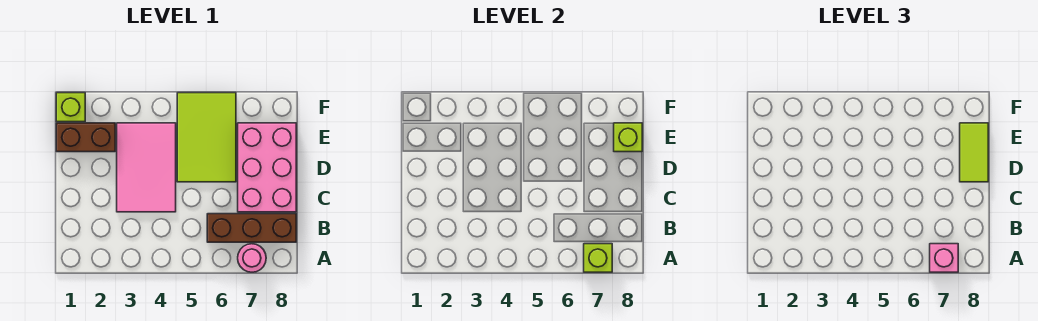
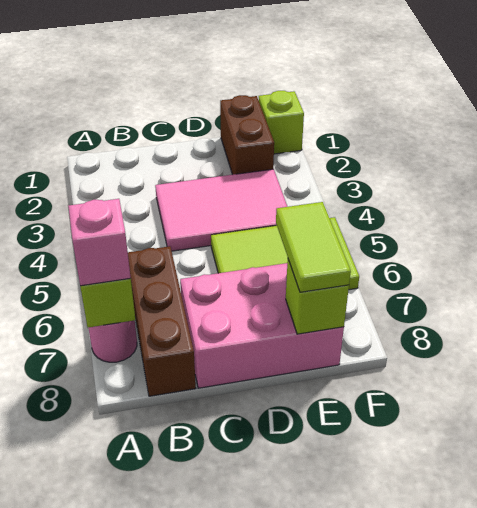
lime 1x2 tile [960,123,988,182] -> lime 1x2 tile turned to [276,202,351,292]

